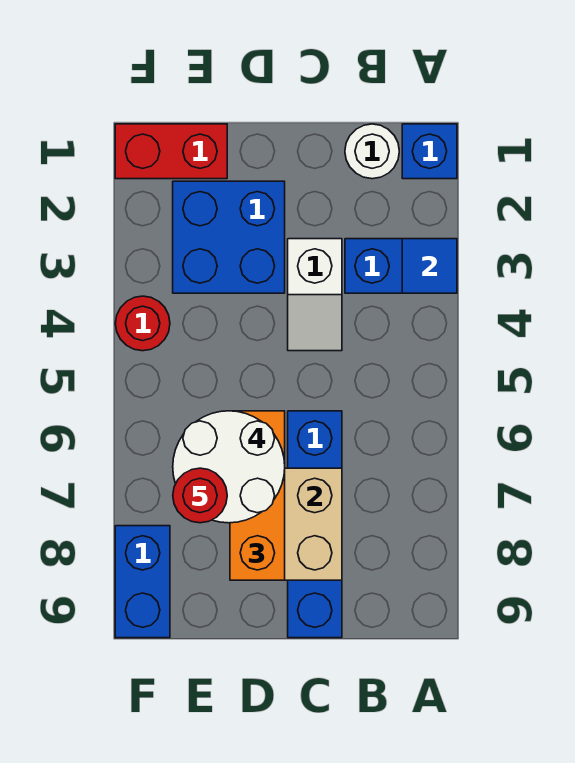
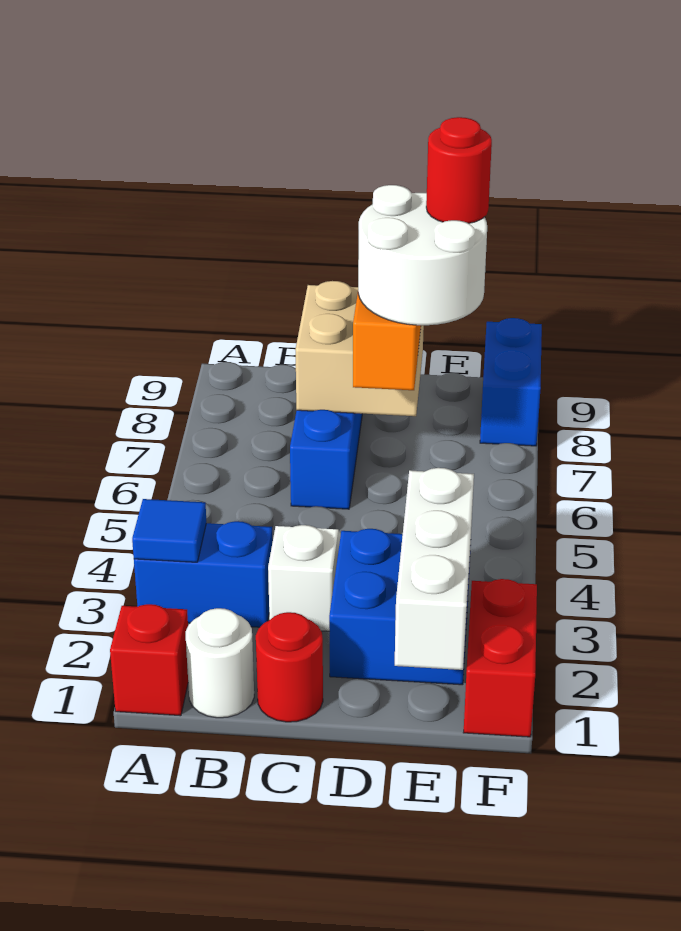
blue 1x1 brick [402,124,457,179] -> red 1x1 brick [110,604,188,716]
red 1x2 brick [115,124,227,179] -> red 1x2 brick turned to [463,579,537,737]
none -> white 1x3 brick [395,468,474,670]
red 1x1 round brick [115,296,170,351] -> red 1x1 round brick moved to [256,612,323,722]

